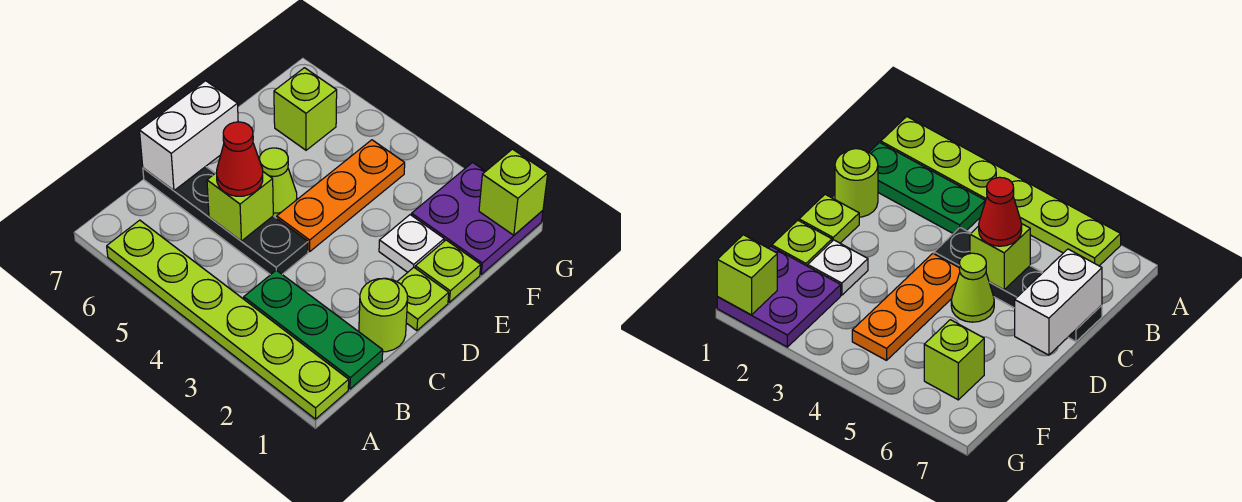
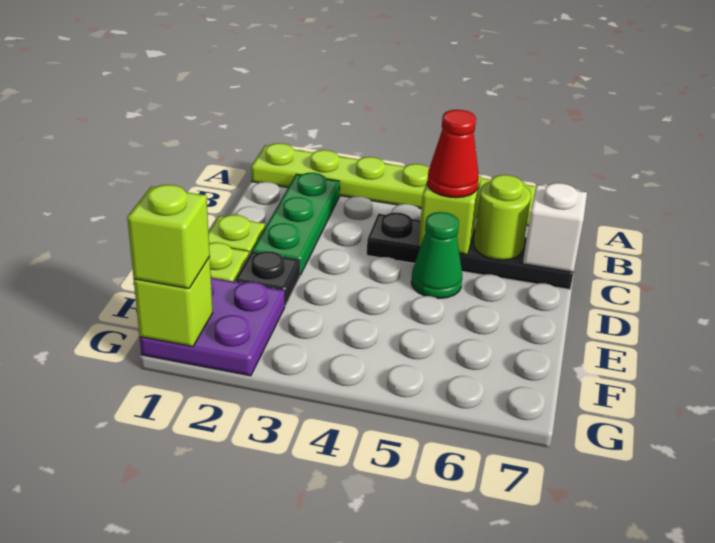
green 1x3 plate [244,270,383,389] -> green 1x3 plate turned to [252,173,340,275]
lime 1x1 round brick [359,278,408,352] -> lime 1x1 round brick moved to [474,175,531,260]
white 1x2 brick [139,81,238,191] -> white 1x1 brick [523,183,587,272]
orange 1x3 plate [277,140,405,252] -> none
lime 1x1 cone [260,148,297,218] -> green 1x1 cone [411,212,462,298]
white 1x1 plate [379,215,444,272] -> black 1x1 plate [235,251,300,306]
lime 1x1 brick [274,68,337,150] -> lime 1x1 brick moved to [127,185,210,289]

